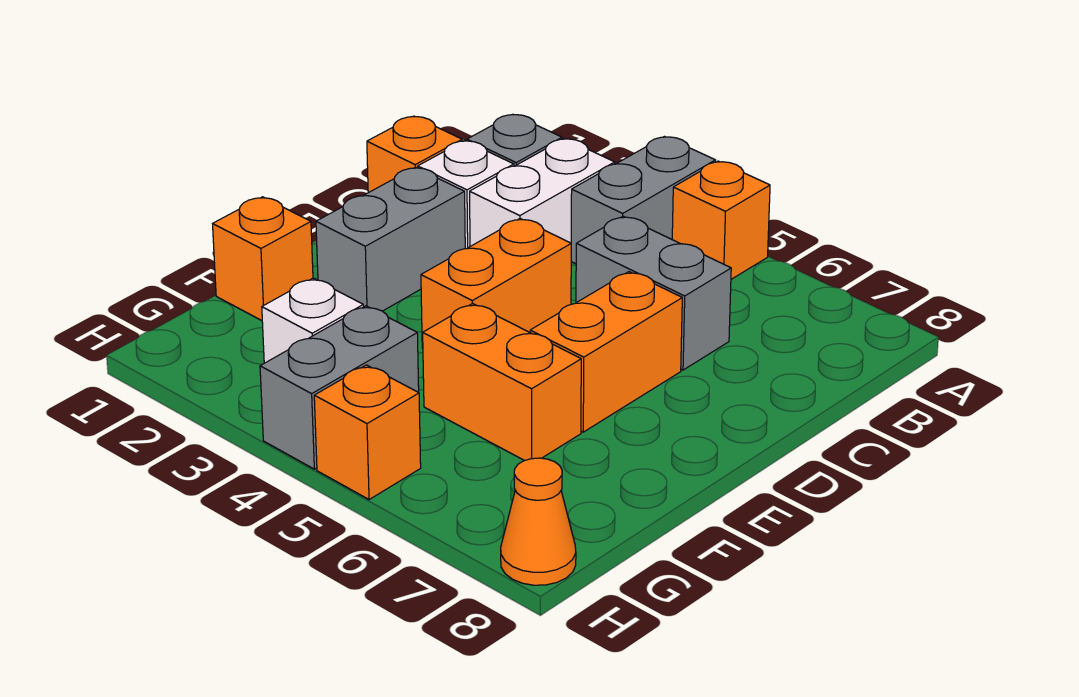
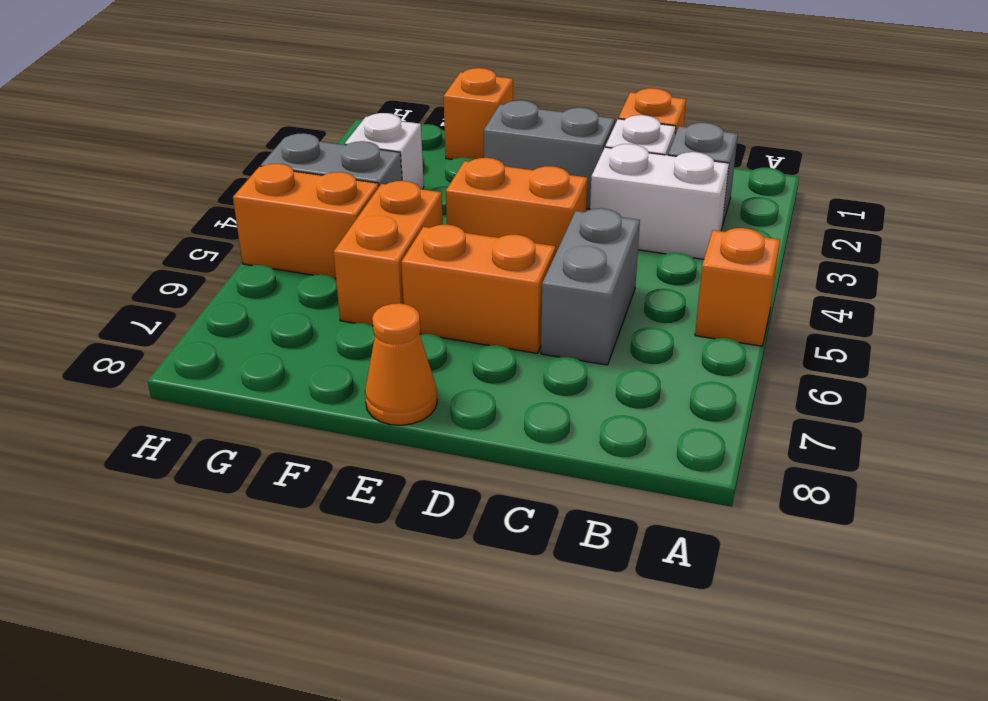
grey 1x2 brick [571,137,715,264] -> none
orange 1x1 brick [314,365,421,500] -> orange 1x2 brick [233,164,379,279]
orange 1x1 cone [501,458,576,585] -> orange 1x1 cone moved to [365,303,437,425]

